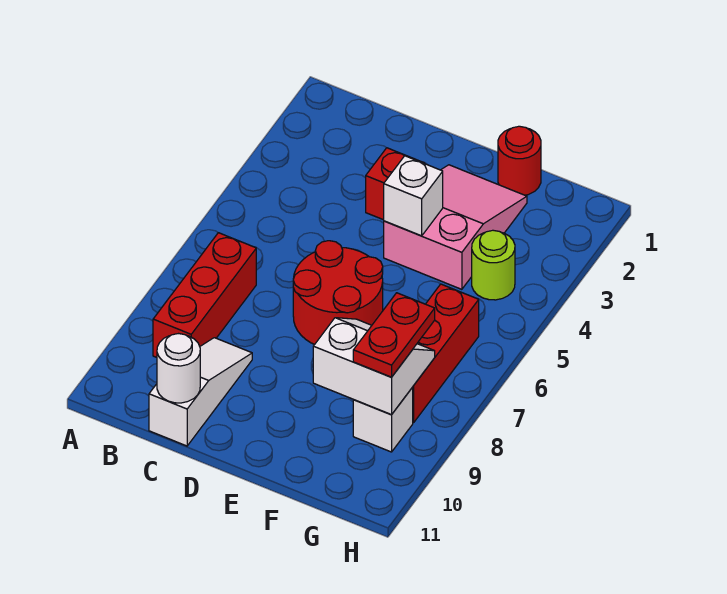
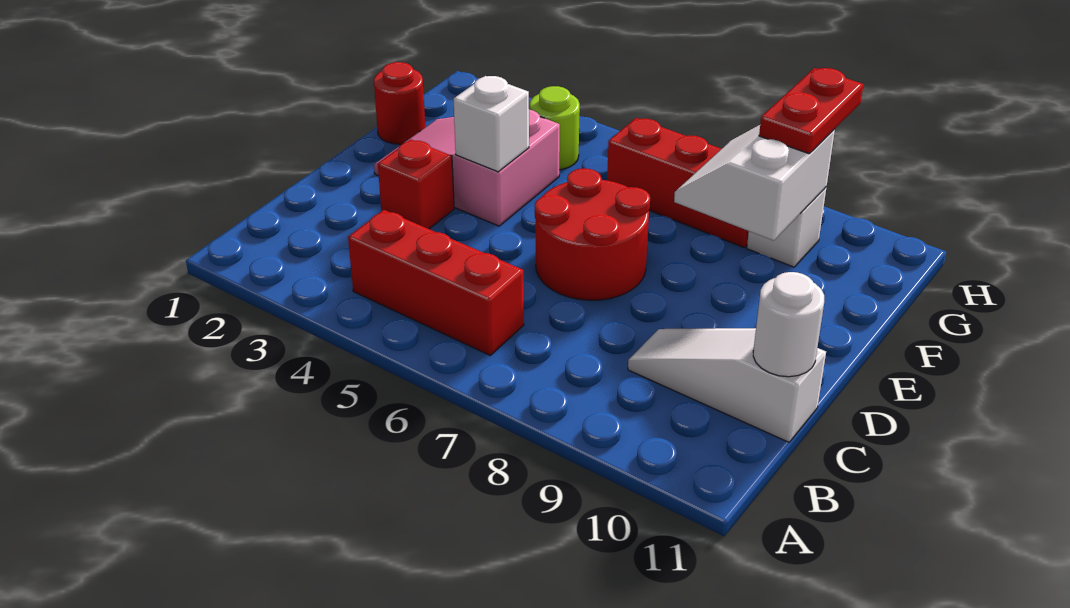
red 1x3 brick [153,233,256,357] -> red 1x3 brick moved to [348,210,524,355]
red 1x2 plate [353,293,435,377] -> red 1x2 plate turned to [759,68,864,154]

